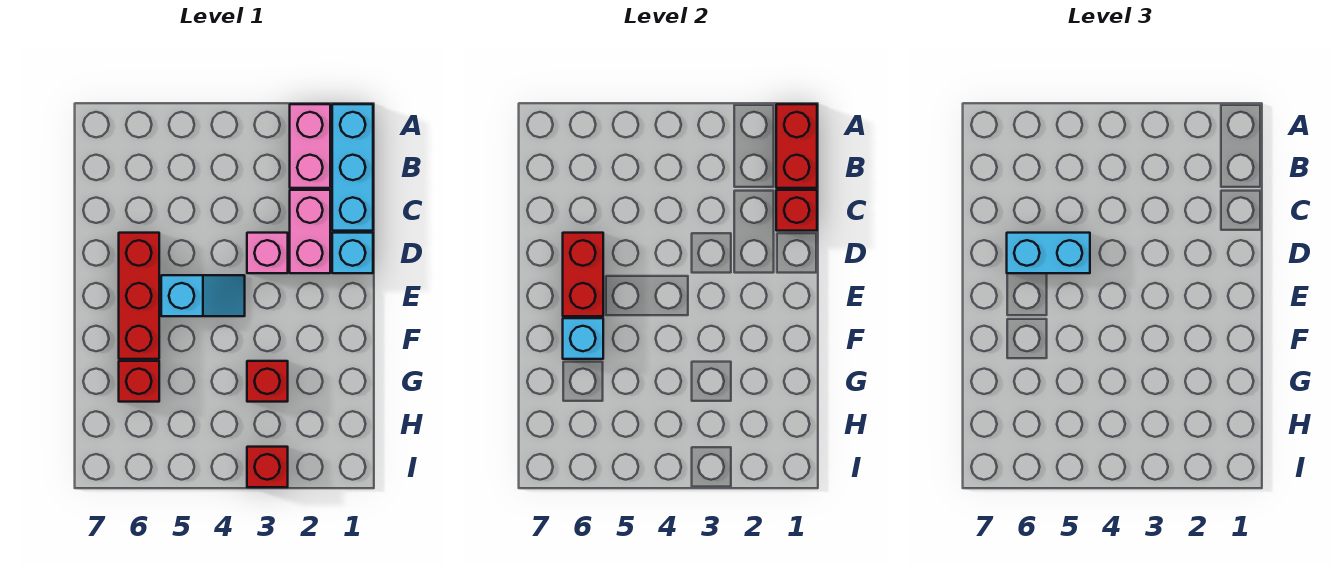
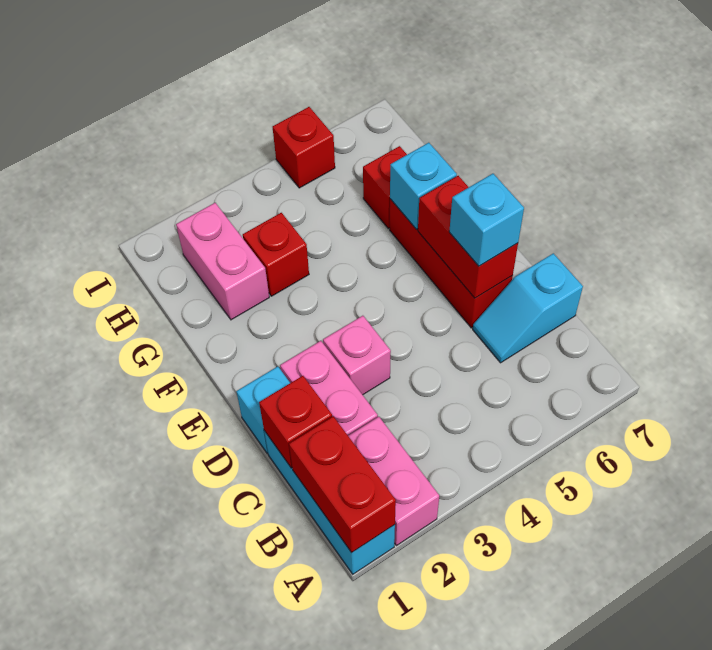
cyan 1x2 brick [1007,233,1090,273] -> cyan 1x1 brick [449,174,524,266]
cyan 1x2 slope [161,275,245,316] -> cyan 1x2 slope moved to [473,253,583,363]
none -> pink 1x2 brick [176,203,269,320]
red 1x1 brick [247,447,288,487] -> red 1x1 brick moved to [273,107,335,188]

